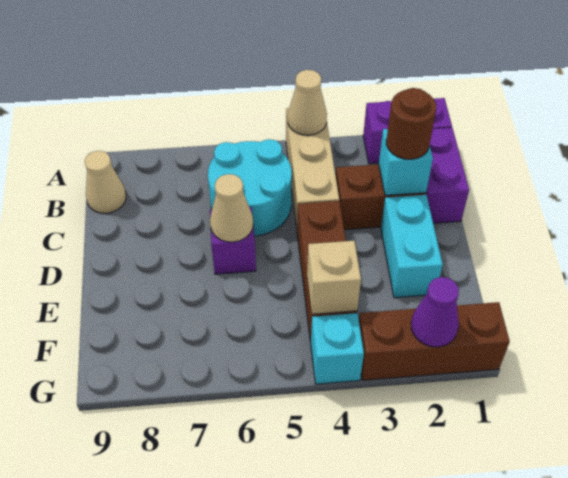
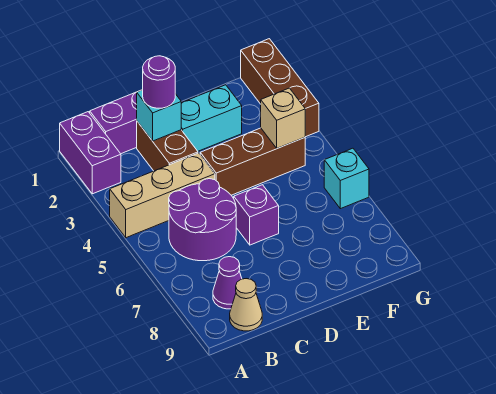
tan 1x1 cone [288,70,327,135] -> none
cyan 2x2 round brick [208,139,292,236] -> purple 2x2 round brick [169,179,236,261]
brown 1x1 round brick [386,88,436,159] -> purple 1x1 round brick [143,56,175,108]
tan 1x1 cone [210,174,253,242] -> none
purple 1x1 cone [411,277,459,347] -> purple 1x1 cone moved to [213,257,242,309]
cyan 1x1 brick [311,313,364,384] -> cyan 1x1 brick moved to [324,148,369,209]

